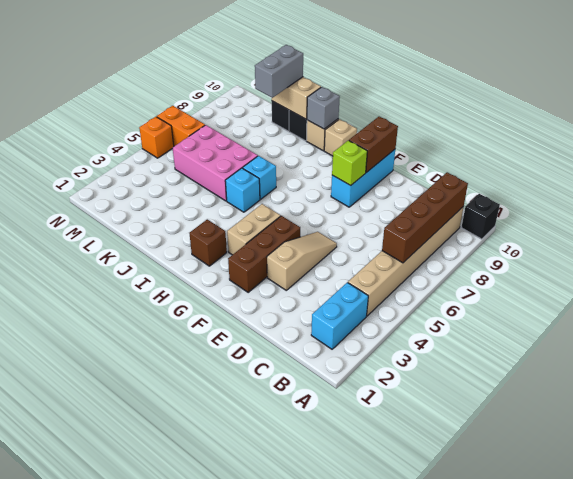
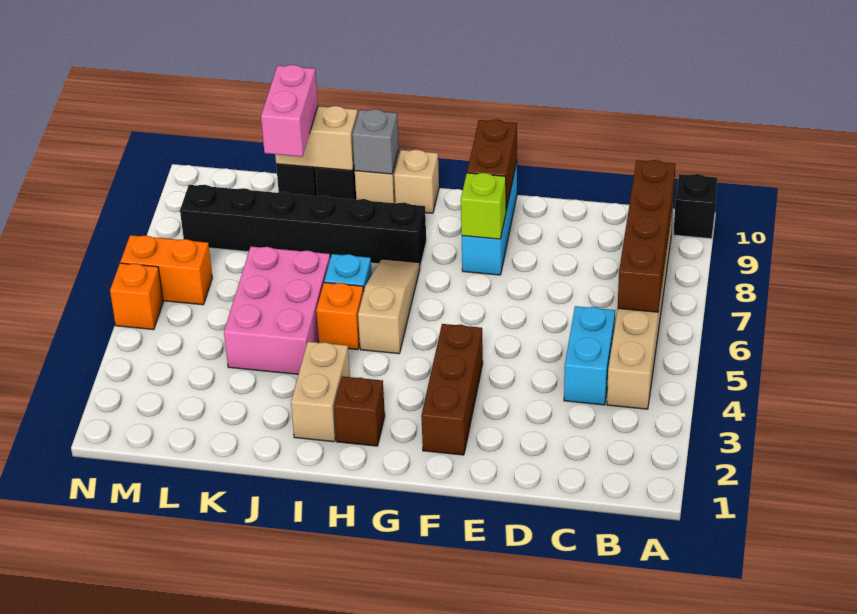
cyan 1x2 brick [311,282,368,349] -> cyan 1x2 brick moved to [564,306,615,405]
tan 1x3 slope [267,232,337,290] -> tan 1x3 slope moved to [358,259,420,354]
tan 1x2 brick [227,204,281,255] -> tan 1x2 brick moved to [291,342,350,442]
none -> black 1x6 brick [180,185,426,266]
cyan 1x1 brick [225,168,260,212] -> orange 1x1 brick [316,283,364,350]
pink 2x3 brick [173,125,258,201] -> pink 2x3 brick turned to [224,246,330,374]
grey 1x2 brick [255,45,303,98] -> pink 1x2 brick [261,65,318,157]

